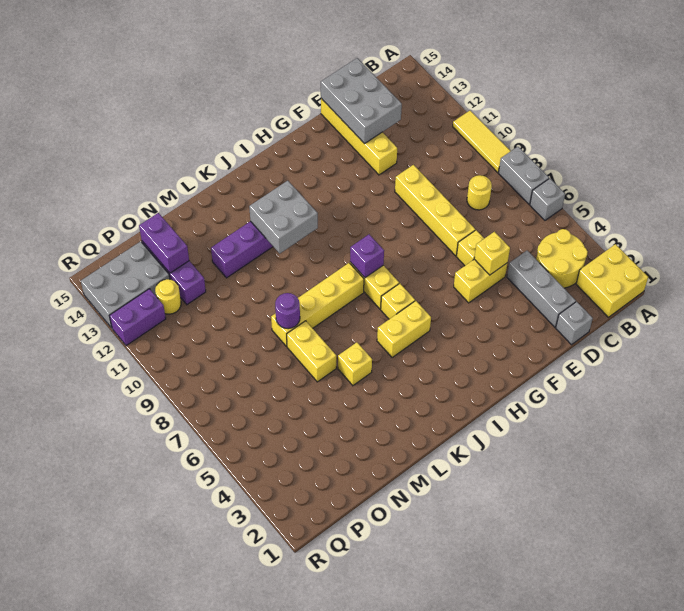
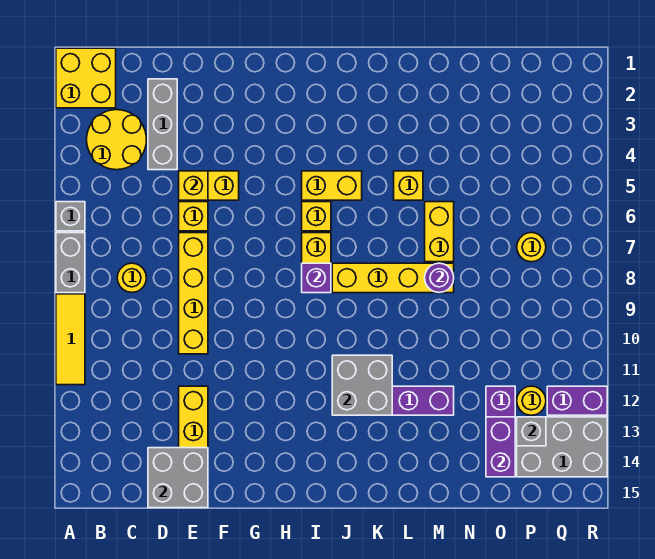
grey 1x1 brick [556,302,593,345] -> grey 1x1 brick moved to [517,417,546,446]
grey 2x3 brick [321,58,402,144] -> grey 2x2 brick [148,448,208,508]
none -> yellow 1x1 round brick [517,233,546,262]

